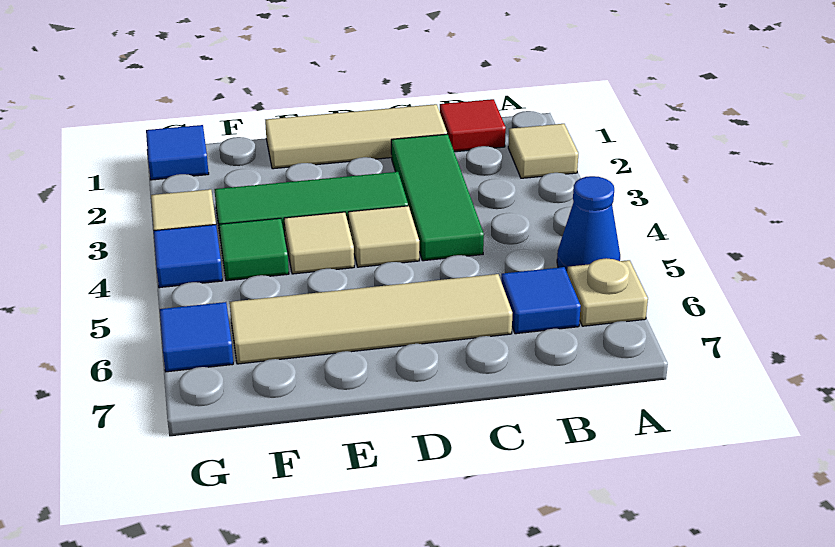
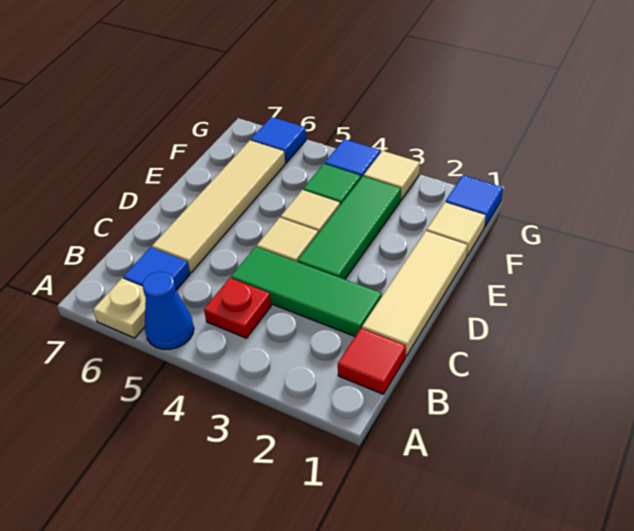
tan 1x1 tile [508,124,578,178] -> tan 1x1 tile moved to [426,202,486,256]
none -> red 1x1 plate [204,278,271,338]

